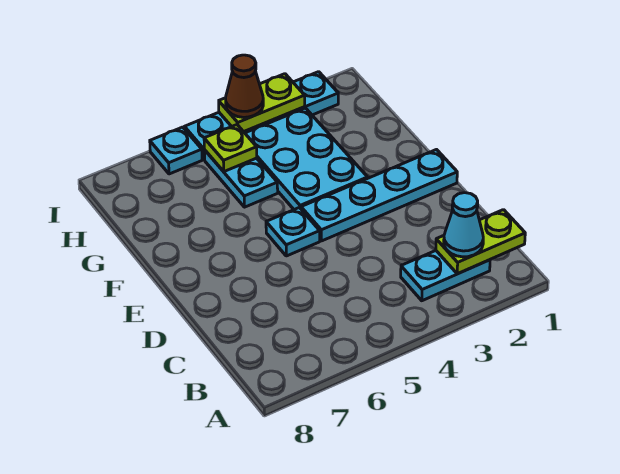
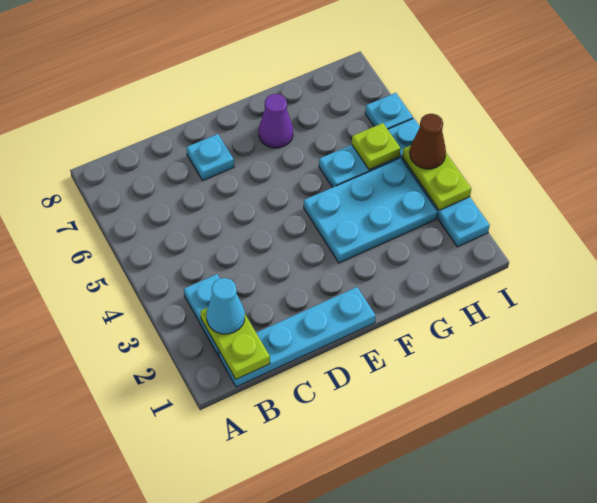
cyan 1x4 plate [301,150,457,241] -> cyan 1x4 plate turned to [219,287,375,387]
cyan 1x1 plate [266,208,320,256] -> cyan 1x1 plate moved to [187,134,234,180]
none -> purple 1x1 cone [259,94,293,148]

